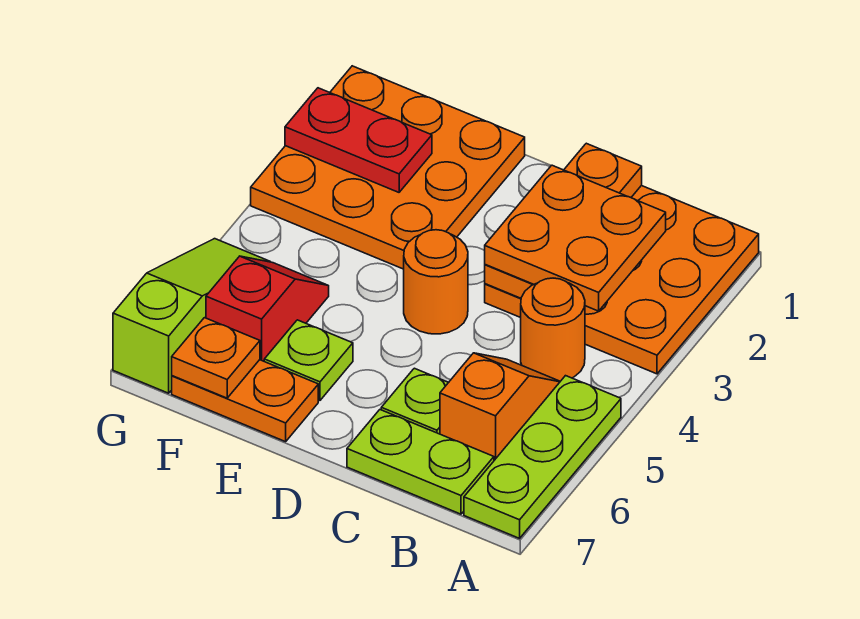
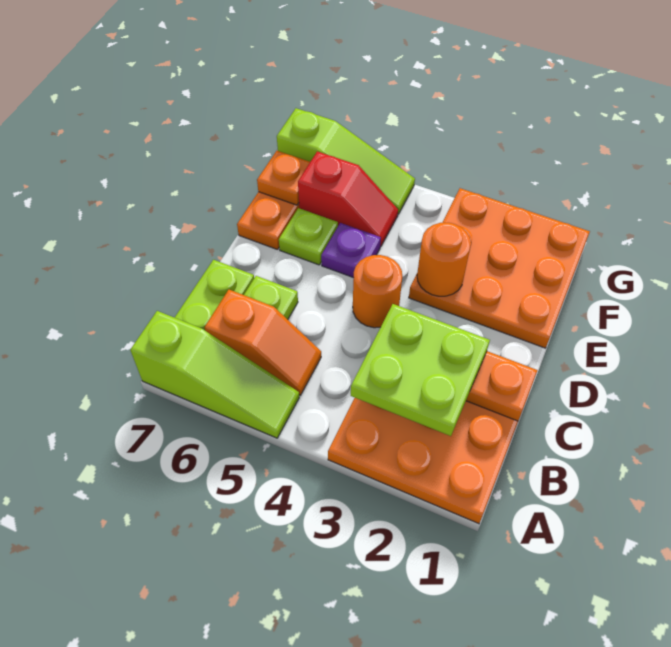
lime 1x3 plate [464,376,621,538] -> lime 1x3 slope [130,311,299,438]
orange 2x2 plate [485,165,666,311] -> lime 2x2 plate [351,304,490,436]
orange 1x1 round brick [521,278,585,381] -> orange 1x1 round brick moved to [417,223,471,296]
none -> purple 1x1 plate [321,223,381,278]
red 1x2 plate [285,88,432,192] -> none

